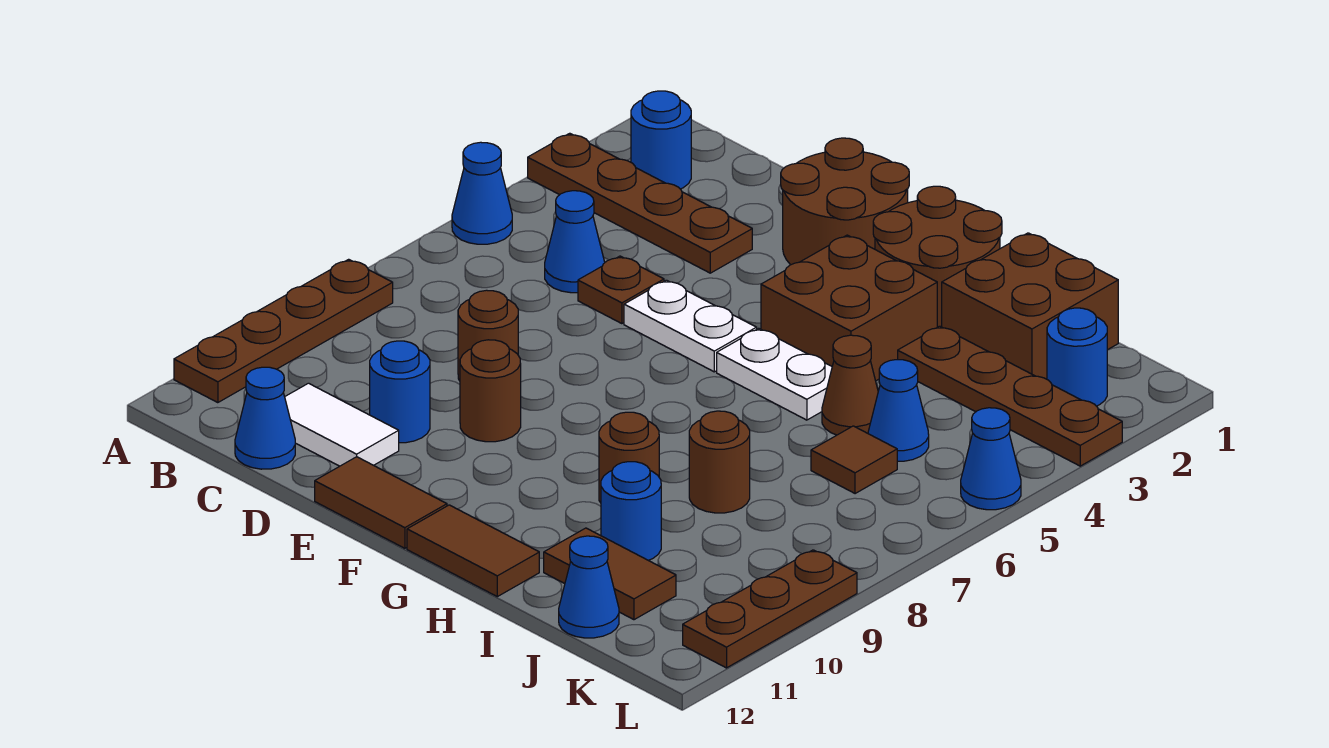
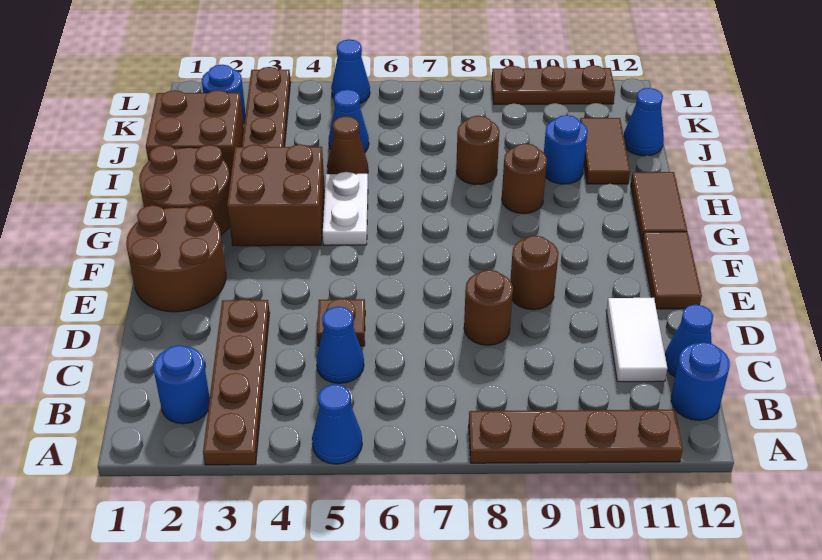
blue 1x1 round brick [370,341,430,443] -> blue 1x1 round brick moved to [671,342,730,420]
white 1x2 plate [624,280,757,372] -> none
brown 1x1 tile [811,426,897,494] -> none

